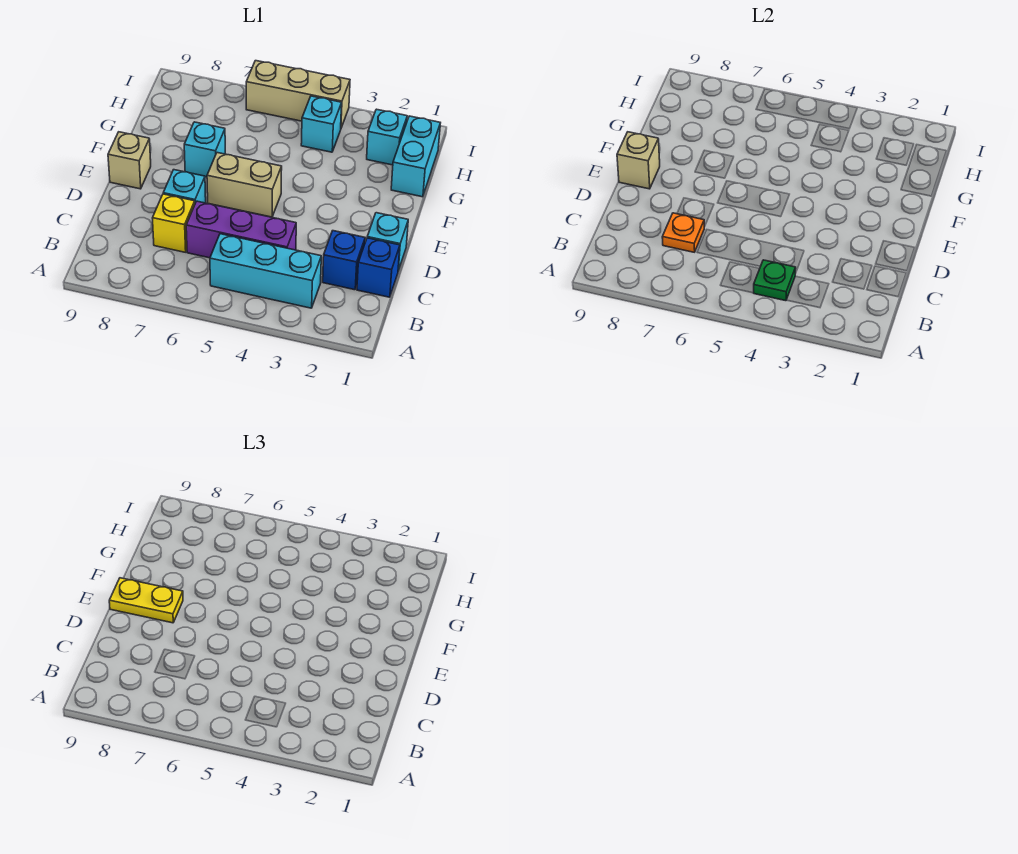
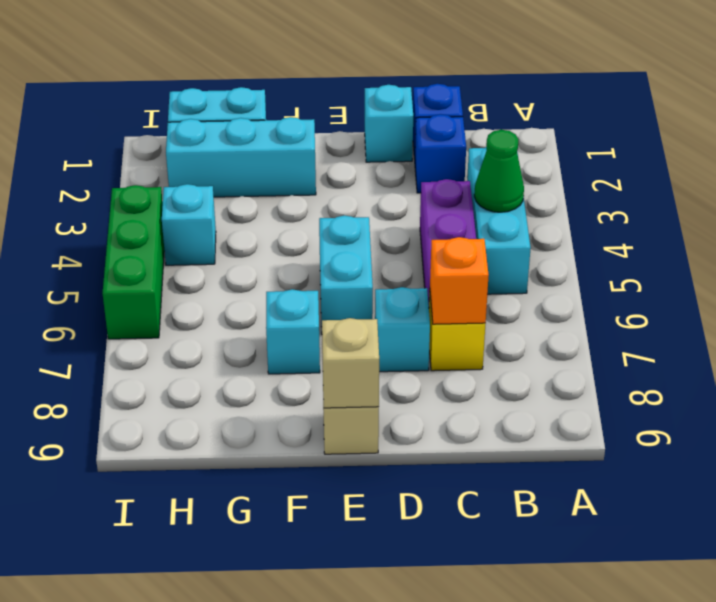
green 1x1 plate [754,260,796,301] -> green 1x1 cone [474,130,524,212]
orange 1x1 plate [662,213,704,252] -> orange 1x1 brick [430,237,489,324]
tan 1x2 brick [207,153,282,217] -> cyan 1x2 brick [319,215,373,327]
yellow 1x2 plate [109,578,183,623] -> none
cyan 1x1 brick [367,109,407,165] -> cyan 1x3 brick [166,117,316,197]
tan 1x3 brick [246,61,350,128] -> green 1x3 brick [103,185,164,339]

